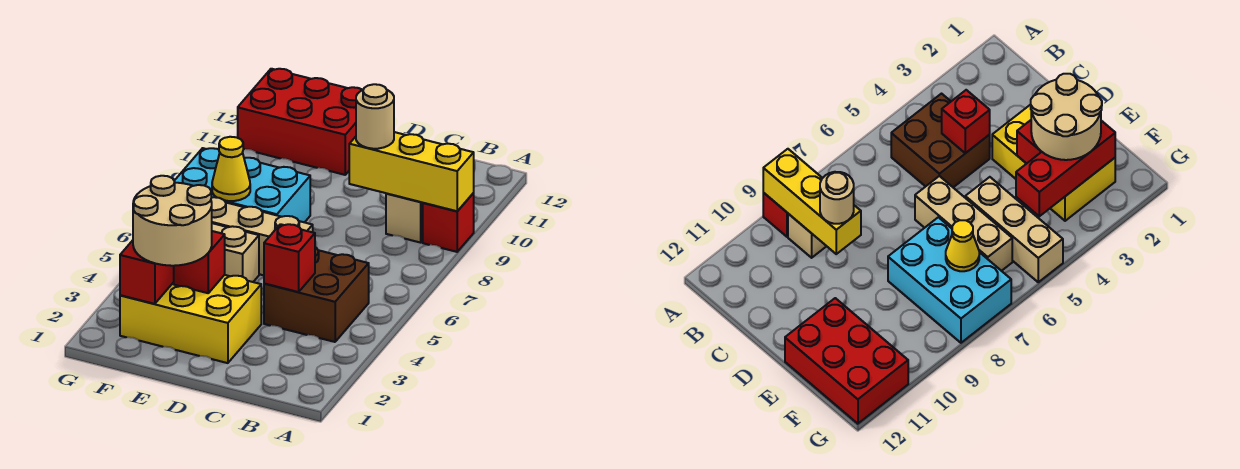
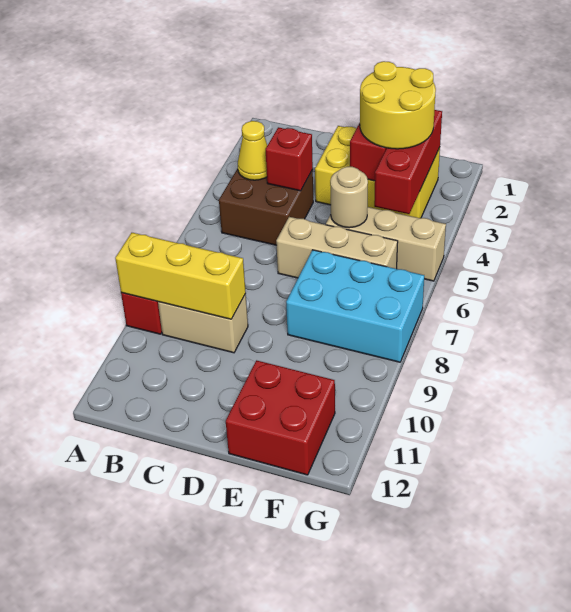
tan 1x1 brick [386,193,423,243] -> tan 1x2 brick [158,294,248,353]
tan 1x1 round brick [356,84,394,149] -> tan 1x1 round brick moved to [330,167,368,228]
tan 2x2 round brick [133,176,212,266] -> yellow 2x2 round brick [360,61,436,149]
red 2x3 brick [238,69,362,175] -> red 2x2 brick [226,360,335,475]
yellow 1x1 cone [212,137,250,201] -> yellow 1x1 cone moved to [238,121,267,180]

